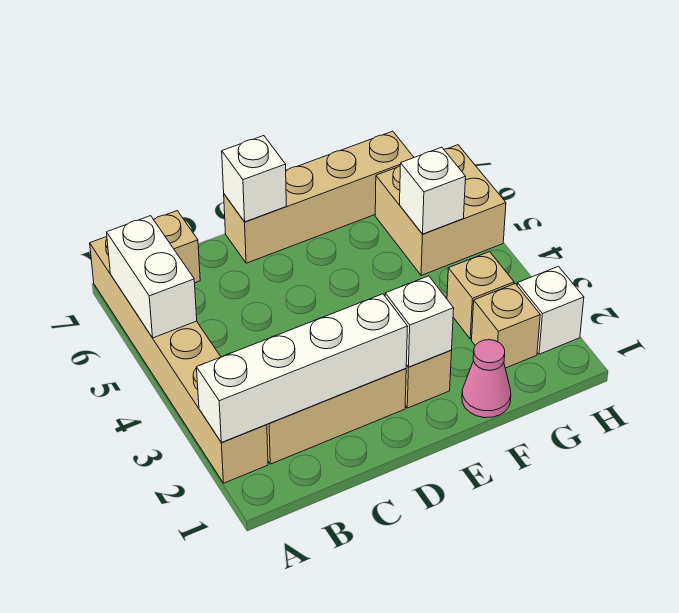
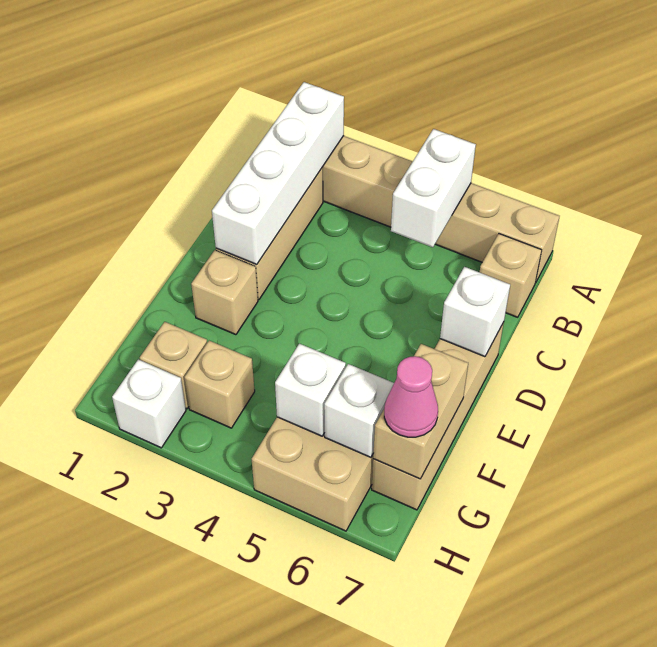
white 1x2 brick [107,216,197,338] -> white 1x2 brick turned to [391,129,476,247]
white 1x1 brick [385,276,454,367] -> white 1x1 brick moved to [324,364,394,457]
pink 1x1 cone [462,340,511,418] -> pink 1x1 cone moved to [384,356,438,437]
none -> tan 1x2 brick [373,344,468,479]

